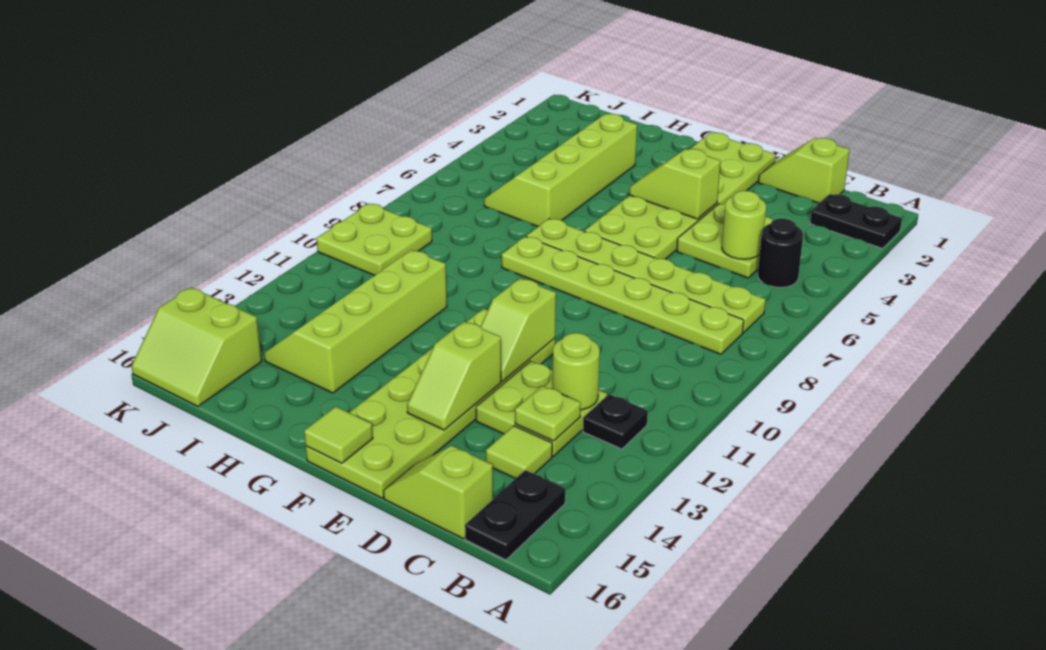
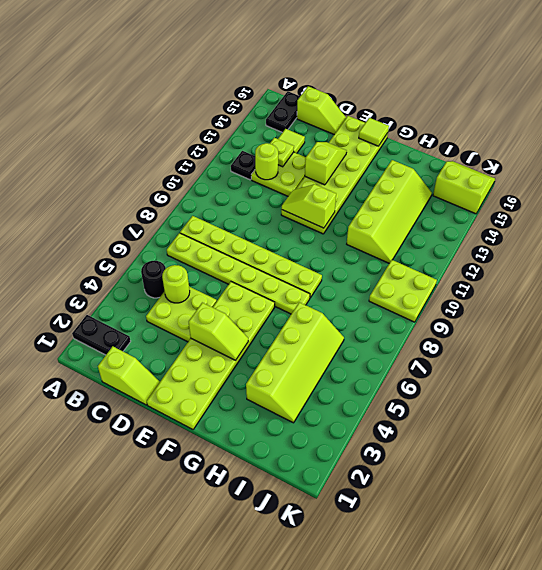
lime 1x2 slope [480,278,556,381] -> lime 1x2 slope turned to [282,184,336,228]

